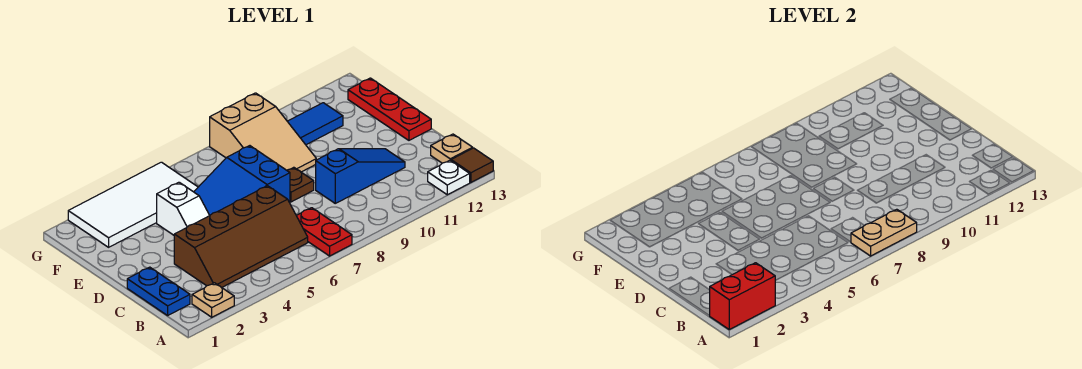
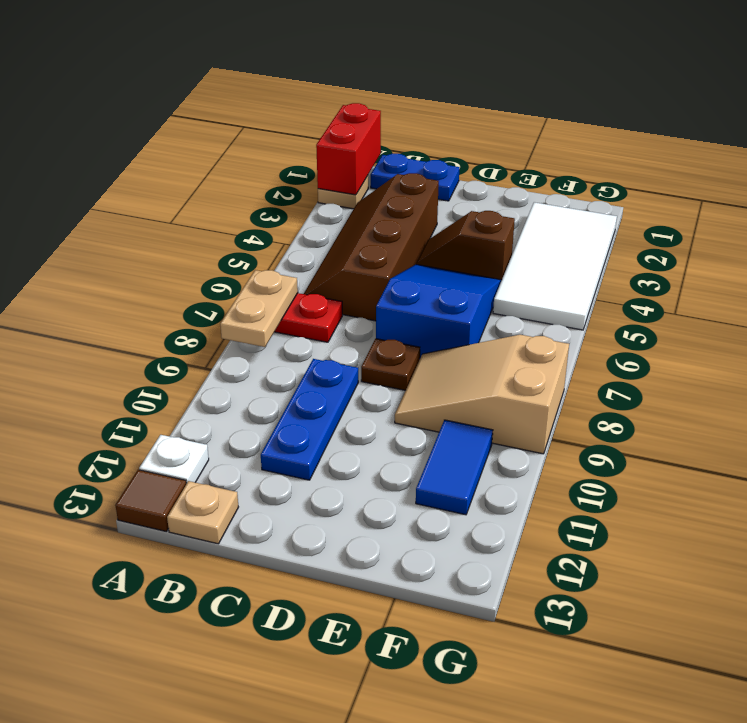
blue 1x3 slope [316,149,405,203] -> blue 1x3 plate [261,359,358,480]
white 1x2 slope [157,182,210,235] -> brown 1x2 slope [416,211,515,280]
red 1x3 plate [348,78,431,140] -> none

